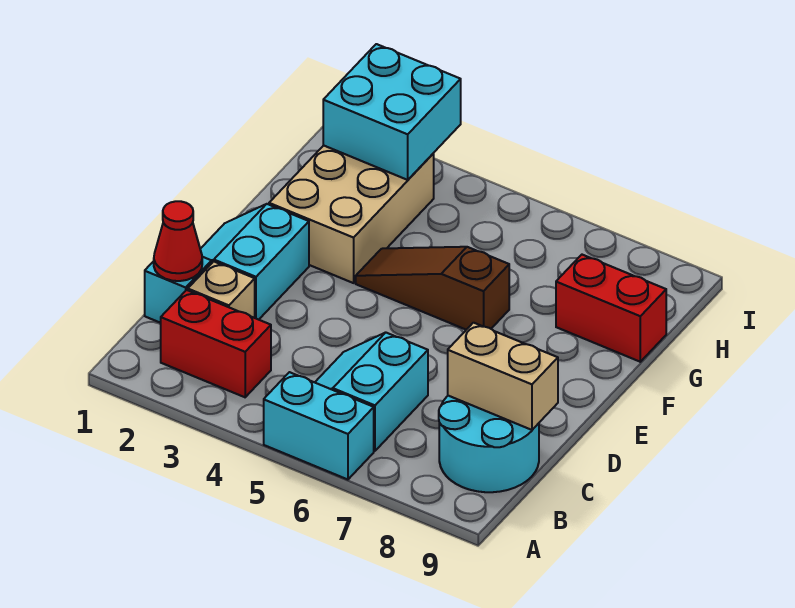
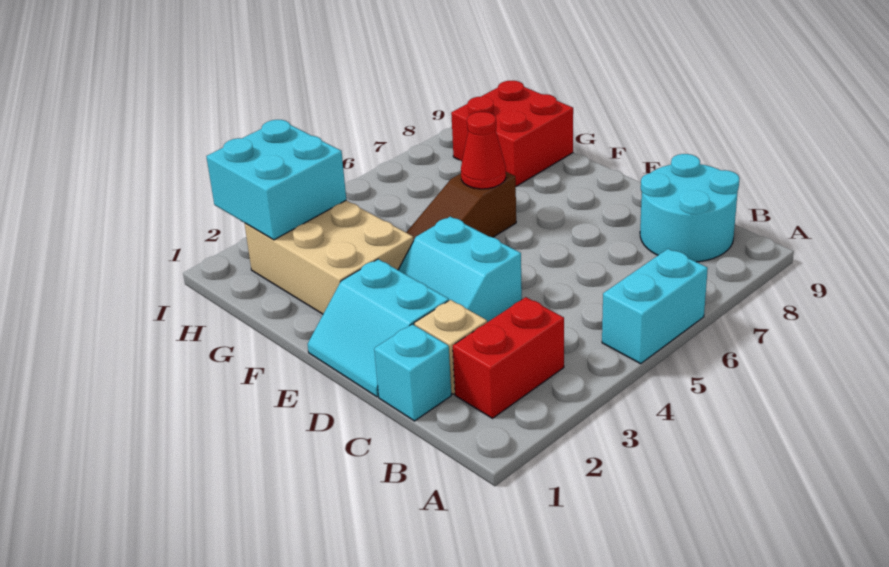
cyan 2x2 slope [315,333,428,451] -> cyan 2x2 slope moved to [398,217,522,322]
red 1x1 cone [154,201,202,281] -> red 1x1 cone moved to [461,112,506,189]
tan 1x2 brick [448,323,558,430] -> none
red 1x2 brick [556,255,666,362] -> red 2x2 brick [451,81,573,186]

